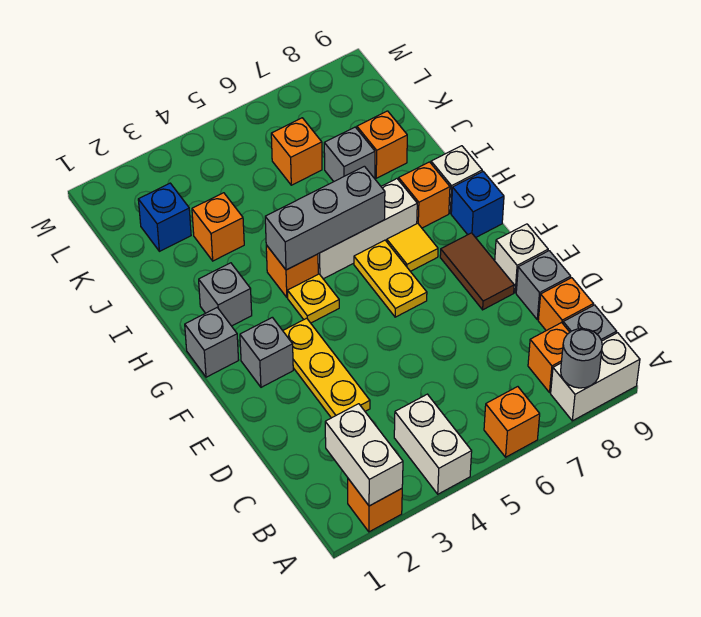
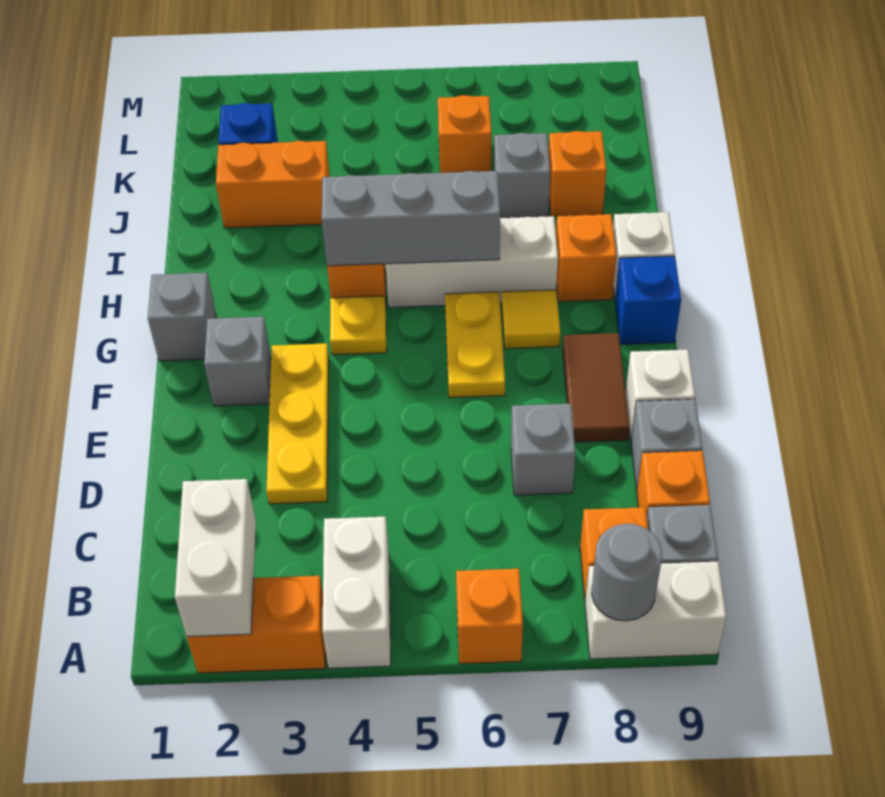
orange 1x1 brick [348,479,402,532] -> orange 1x2 brick [187,576,326,673]
grey 1x1 brick [199,263,252,326] -> grey 1x1 brick moved to [511,404,575,495]
orange 1x1 brick [192,193,244,261] -> orange 1x2 brick [216,141,330,228]

